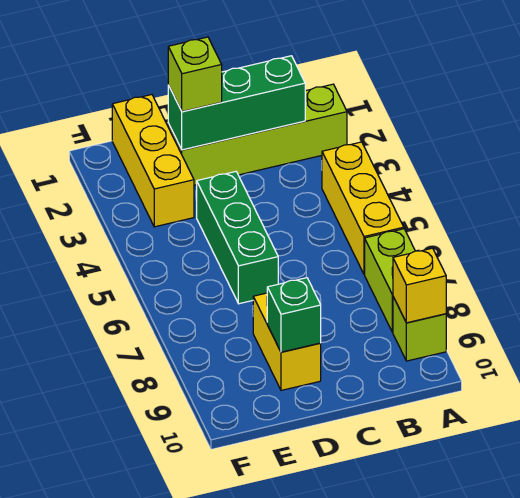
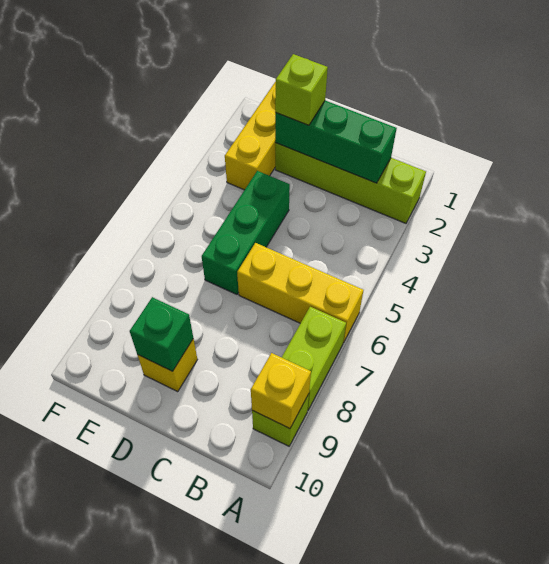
yellow 1x3 brick [322,142,404,274] -> yellow 1x3 brick turned to [237,243,363,343]
yellow 1x2 brick [253,293,321,390] -> yellow 1x1 brick [138,339,197,391]

